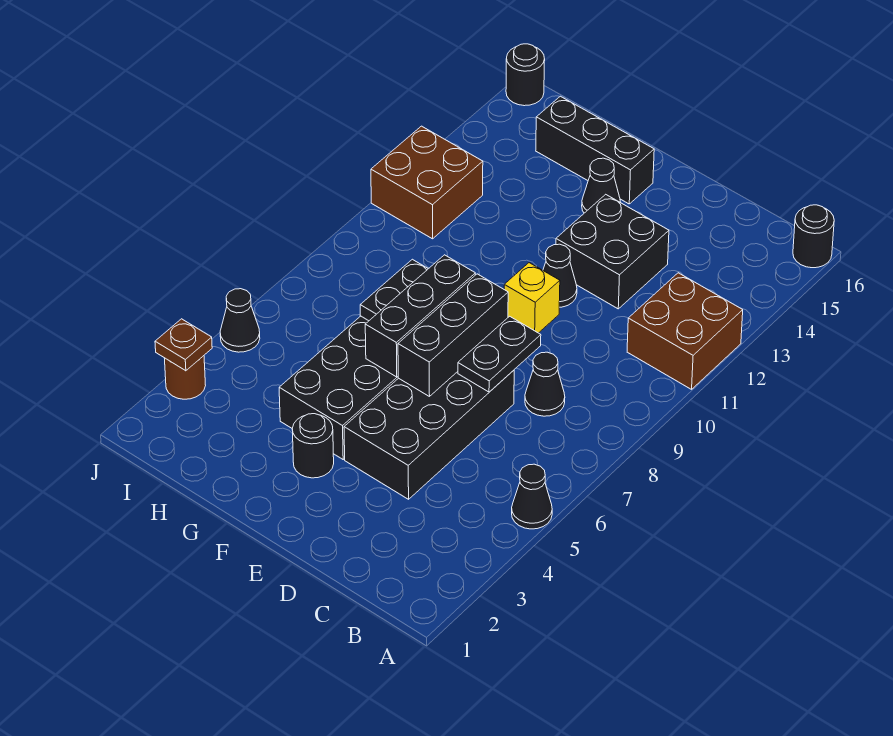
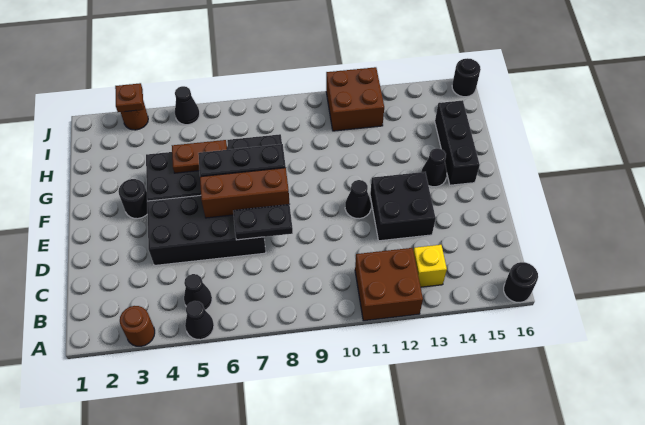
none -> brown 1x1 round brick [120,306,155,346]
black 1x1 cone [525,352,565,416] -> black 1x1 cone moved to [184,274,212,310]
black 1x3 brick [398,274,508,397] -> brown 1x3 brick [200,168,289,218]
yellow 1x1 brick [504,263,560,333] -> yellow 1x1 brick moved to [413,245,447,287]
none -> brown 1x2 plate [172,140,227,173]

